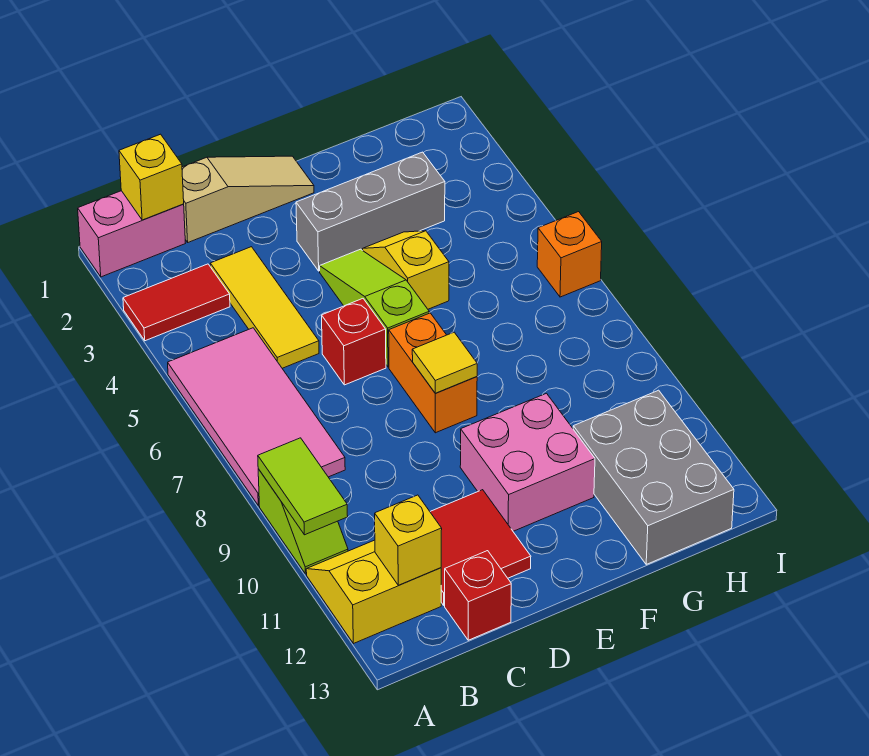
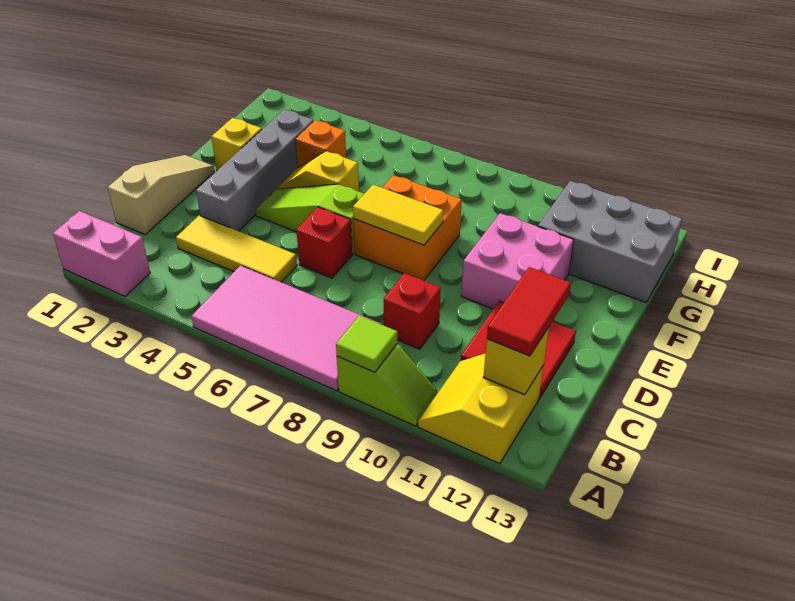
pink 1x2 brick [78,191,185,277] -> pink 1x2 brick turned to [53,211,150,296]
red 1x2 tile [123,264,230,341] -> red 1x2 tile moved to [487,267,571,356]
lime 1x2 tile [258,438,348,535] -> lime 1x1 tile [336,316,397,372]
yellow 1x1 brick [119,134,184,220] -> yellow 1x1 brick moved to [211,118,262,170]
red 1x1 brick [445,551,511,640] -> red 1x1 brick moved to [384,273,441,349]
grey 1x3 brick [296,152,445,271] -> grey 1x4 brick [196,110,314,231]
orange 1x2 brick [389,313,477,433] -> orange 2x2 brick [354,175,462,281]
yellow 1x1 tile [412,332,477,393] -> yellow 1x2 tile [353,185,443,245]
orange 1x1 brick [537,212,602,297] -> orange 1x1 brick moved to [296,120,346,168]

